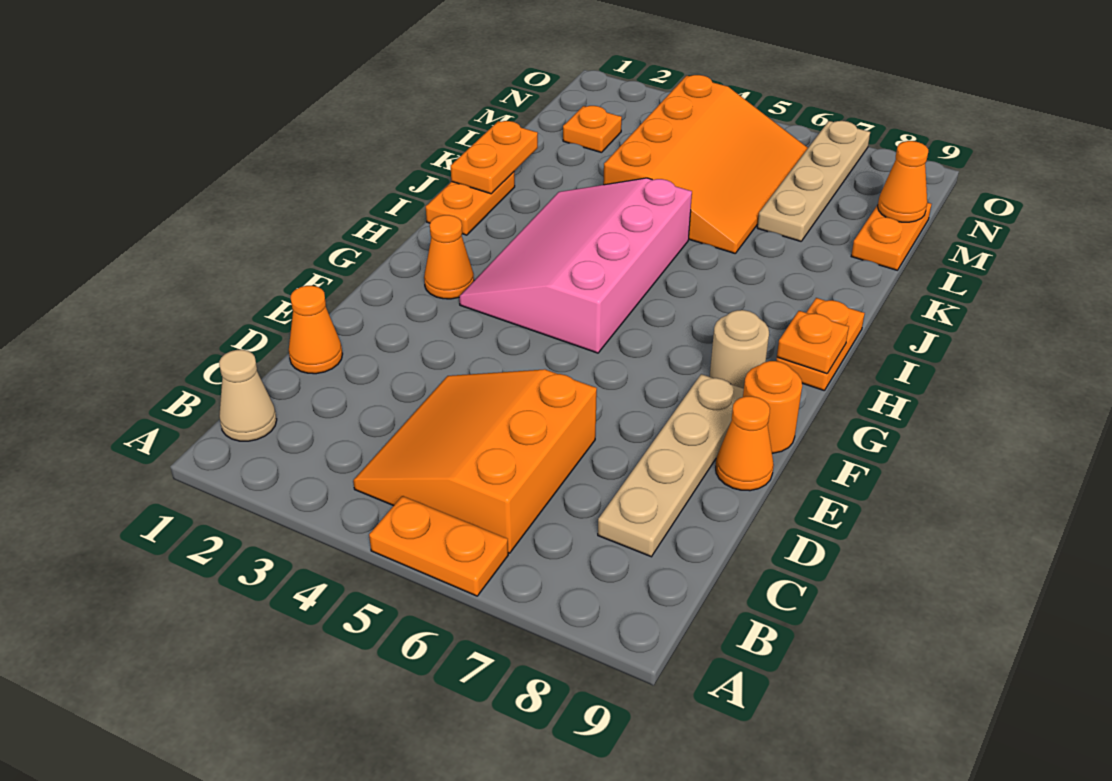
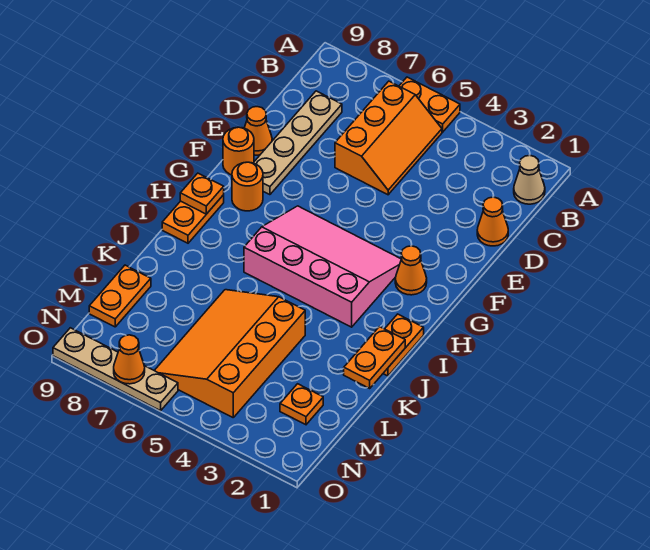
orange 3x3 slope [353,369,597,553] -> orange 2x3 slope [335,81,442,195]
pink 3x4 slope [459,178,692,353] -> pink 3x4 slope turned to [244,206,401,327]
tan 1x1 round brick [710,310,769,389] -> orange 1x1 round brick [232,162,263,211]
tan 1x4 plate [757,121,870,241] -> tan 1x4 plate turned to [53,328,178,411]
orange 1x1 cone [878,141,928,222] -> orange 1x1 cone moved to [114,335,145,384]

